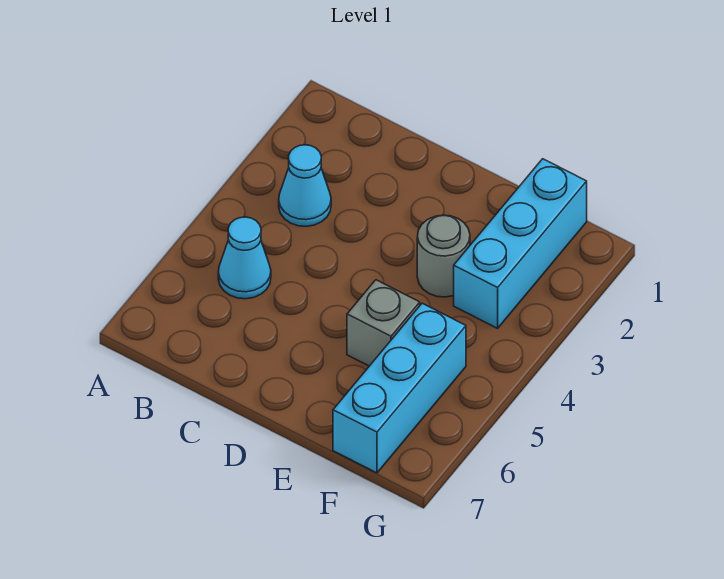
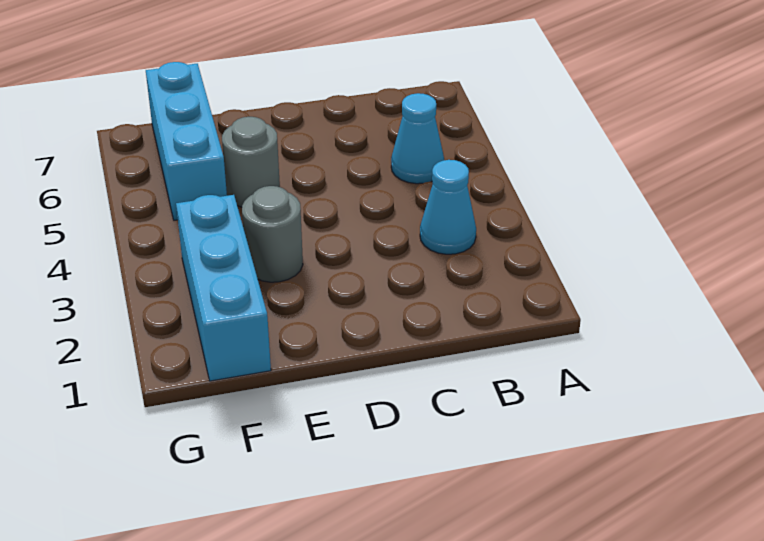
grey 1x1 brick [347,280,420,366] -> grey 1x1 round brick [222,117,280,207]

